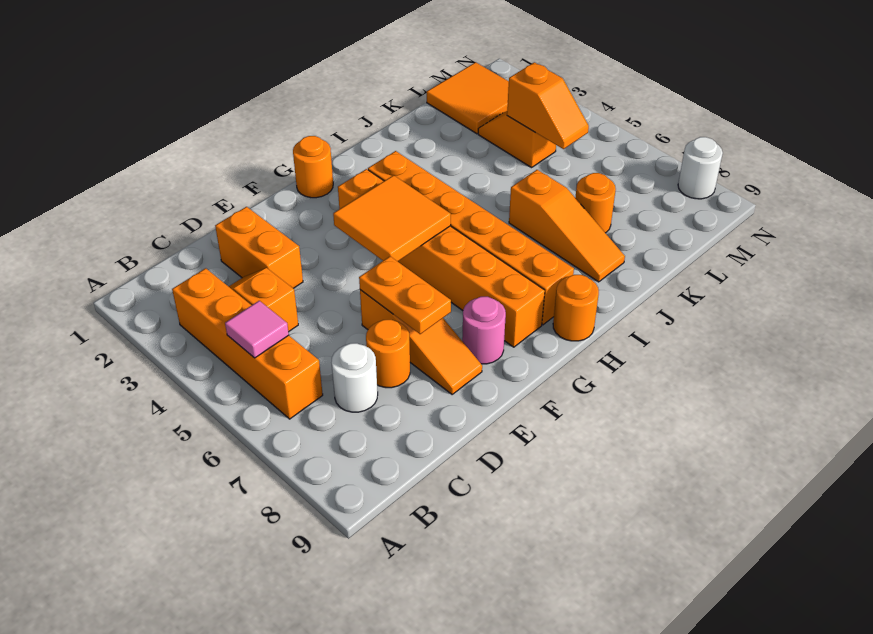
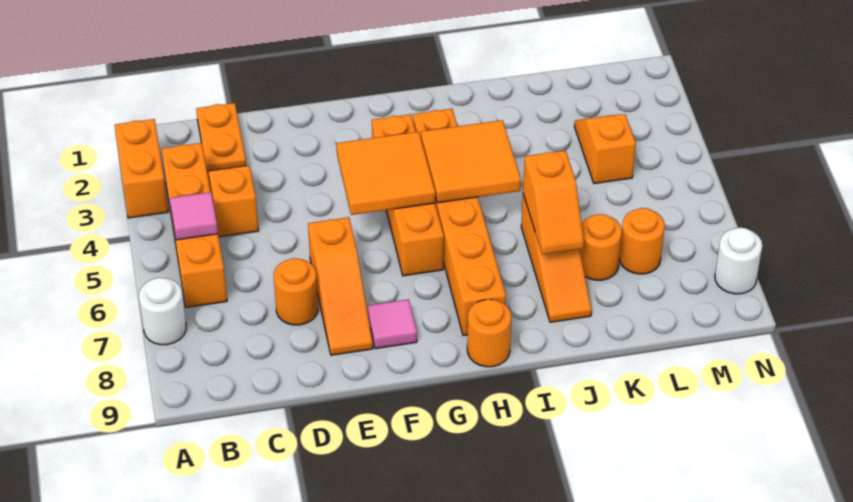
white 1x1 round brick [331,343,378,412] -> white 1x1 round brick moved to [139,278,186,345]
orange 1x2 brick [215,207,303,288] -> orange 1x2 brick moved to [115,119,168,218]
orange 1x2 plate [359,256,451,334] -> orange 1x2 plate moved to [196,103,246,171]
pink 1x1 round brick [462,297,506,364] -> pink 1x1 tile [367,299,417,349]
orange 1x1 round brick [293,136,333,198] -> orange 1x1 round brick moved to [619,208,665,274]
orange 1x6 brick [338,169,545,347] -> orange 1x4 brick [372,114,444,276]
orange 2x2 tile [427,62,509,134] -> orange 2x2 tile moved to [421,120,521,203]
orange 1x2 slope [507,62,589,149] -> orange 1x2 slope moved to [523,150,584,254]

